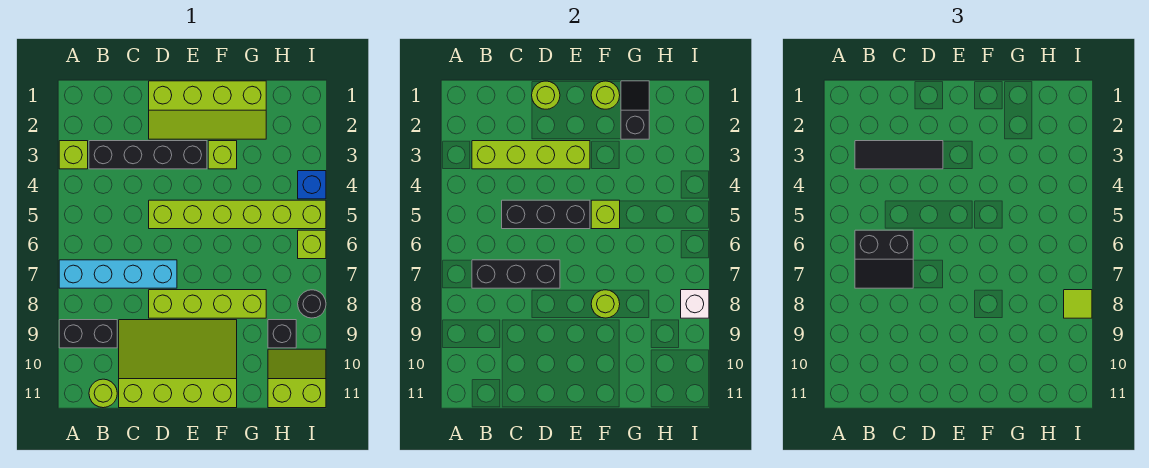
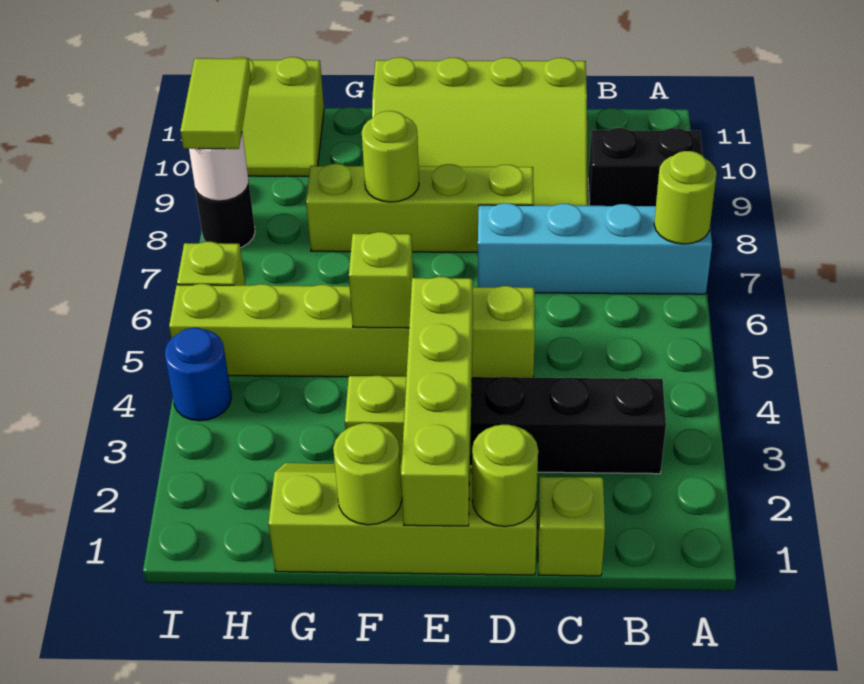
lime 1x1 brick [59,141,88,169] -> lime 1x1 brick moved to [538,477,605,576]
lime 1x4 brick [472,141,590,169] -> lime 1x4 brick turned to [401,277,473,526]
black 1x3 tile [855,141,943,169] -> none
black 2x2 slope [855,230,913,288] -> none
black 1x3 brick [472,260,560,288] -> none
lime 1x1 round brick [89,379,117,408] -> lime 1x1 round brick moved to [654,151,717,244]
black 1x3 brick [502,200,590,229] -> none
black 1x2 slope [621,81,649,139] -> none
black 1x1 brick [268,320,296,348] -> none
blue 1x1 brick [298,171,326,199] -> blue 1x1 round brick [165,328,231,421]
white 1x1 brick [681,290,709,318] -> white 1x1 round brick [189,133,249,201]
lime 1x1 tile [1064,290,1092,318] -> lime 1x2 tile [180,58,251,149]

